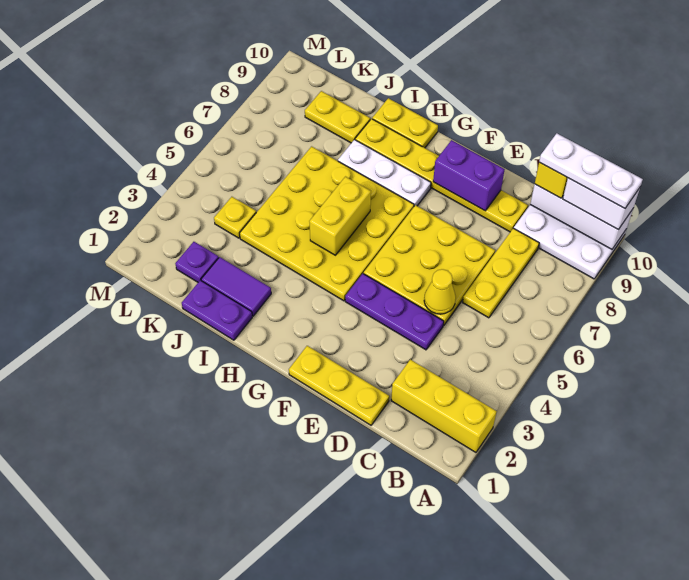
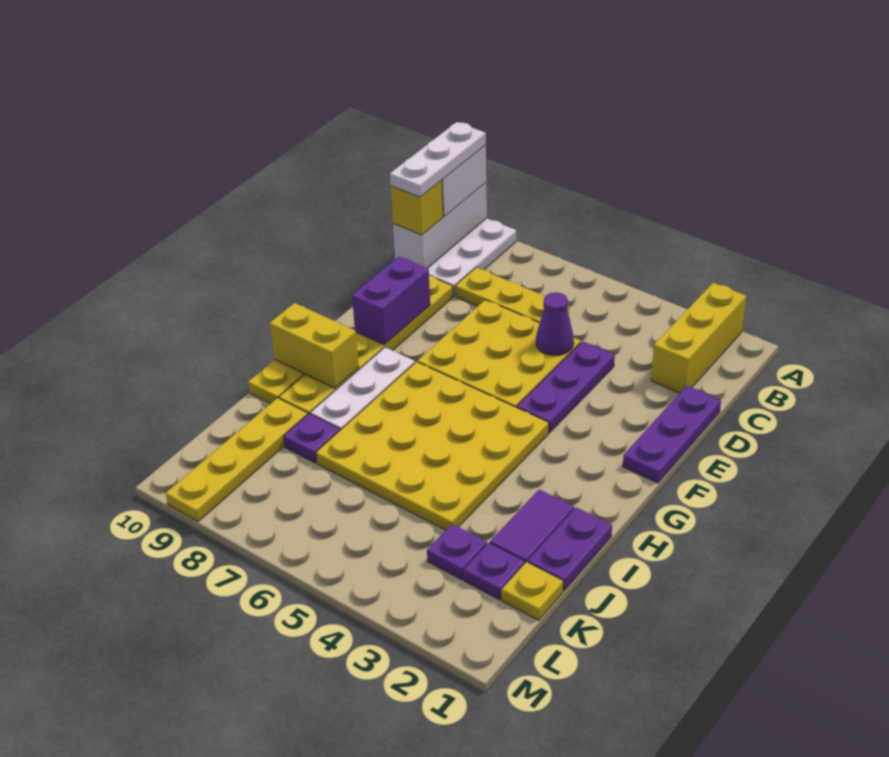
yellow 1x3 plate [289,346,389,425] -> purple 1x3 plate [623,386,721,483]
yellow 1x1 cone [424,269,456,314] -> purple 1x1 cone [536,292,574,355]
yellow 1x2 brick [309,177,371,255] -> yellow 1x2 brick moved to [270,303,359,388]
none -> purple 1x1 plate [284,414,340,463]
yellow 1x2 plate [305,91,370,143] -> yellow 1x4 plate [166,398,308,522]
none -> purple 1x1 plate [427,524,487,580]
yellow 1x1 plate [214,197,256,238] -> yellow 1x1 plate moved to [502,562,563,620]

